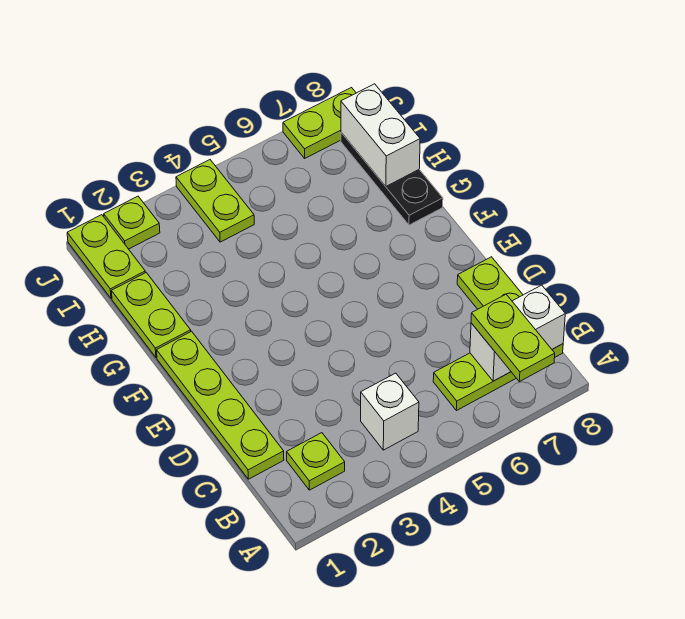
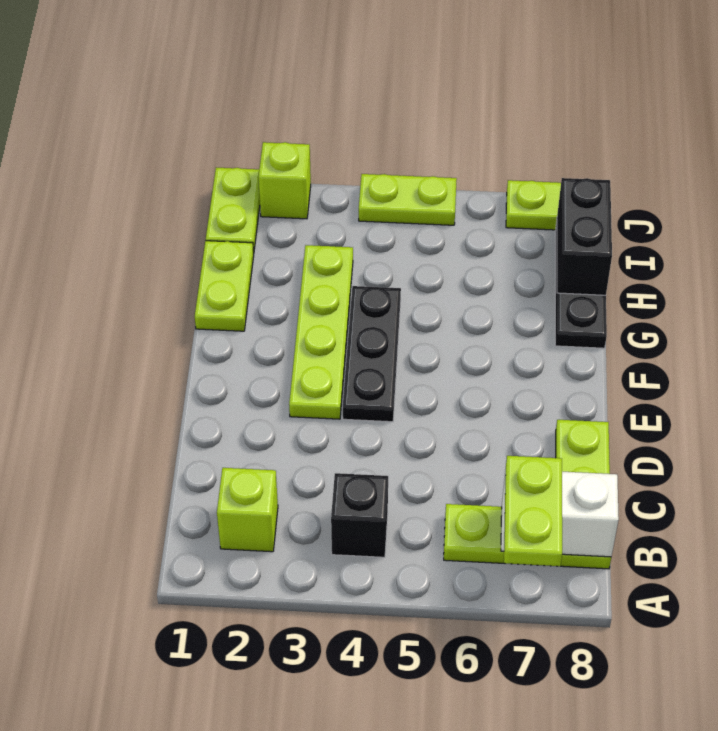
lime 1x1 plate [287,433,345,490] -> lime 1x1 brick [217,468,278,552]
white 1x1 brick [361,373,419,450] -> black 1x1 brick [331,473,388,557]
lime 1x4 plate [157,331,284,479] -> lime 1x4 plate moved to [289,245,353,419]
none -> black 1x3 plate [343,286,401,422]
white 1x2 brick [341,84,420,186] -> black 1x2 brick [557,178,612,295]
lime 1x2 plate [176,160,254,242] -> lime 1x2 plate turned to [359,174,457,225]
lime 1x1 plate [104,196,160,249] -> lime 1x1 brick [258,142,311,219]

